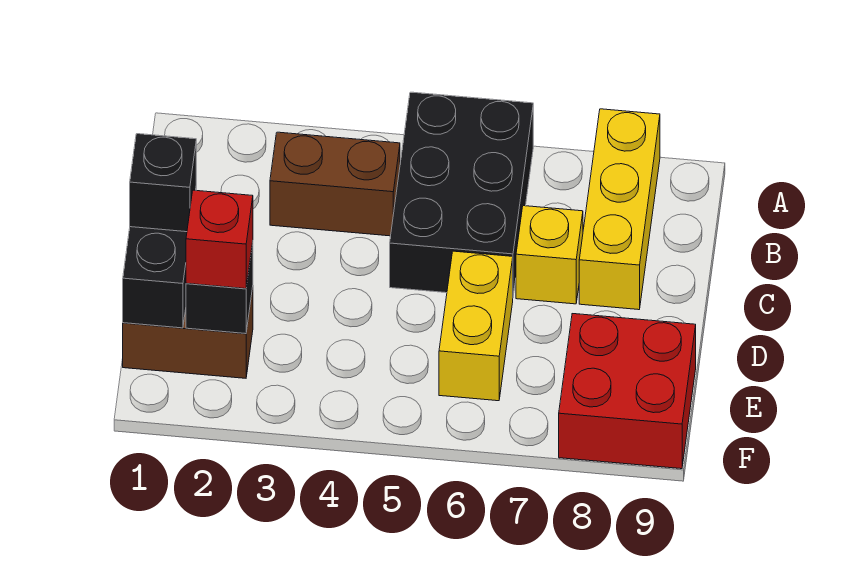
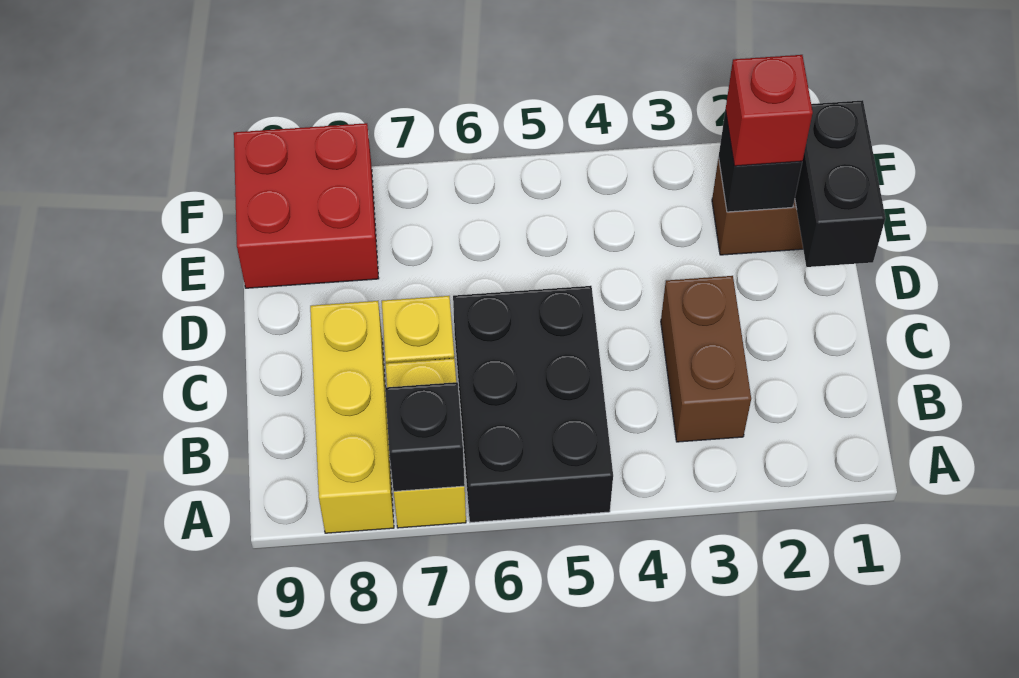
brown 1x2 brick [270,132,400,236] -> brown 1x2 brick turned to [661,276,751,442]
black 1x1 brick [130,134,196,232] -> black 1x1 brick moved to [385,382,465,491]
yellow 1x2 brick [439,251,513,401] -> yellow 1x2 brick moved to [386,359,466,528]

